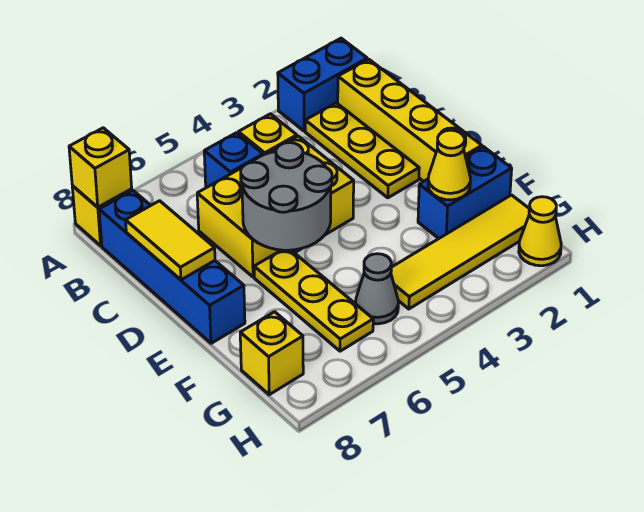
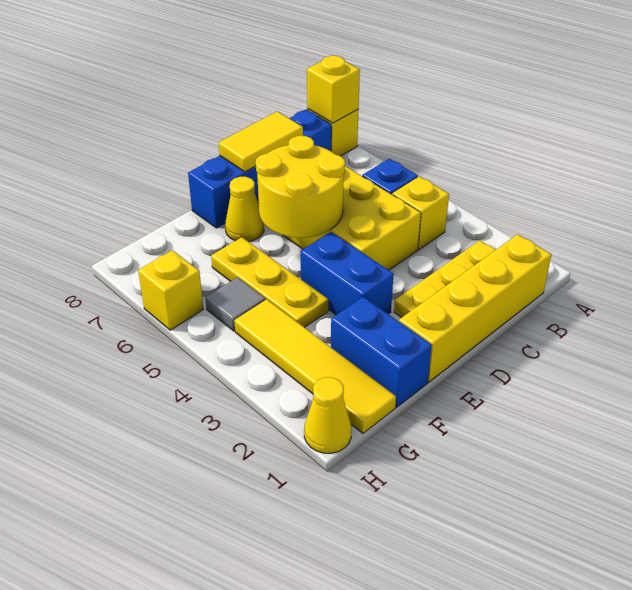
blue 1x2 brick [278,38,367,131] -> blue 1x2 brick moved to [301,232,394,315]
grey 2x2 round brick [241,143,332,250] -> yellow 2x2 round brick [256,136,345,238]
yellow 1x3 plate [254,250,373,351] -> yellow 1x3 plate turned to [211,237,328,328]
yellow 1x1 cone [428,130,470,200] -> yellow 1x1 cone moved to [225,177,264,242]
grey 1x1 cone [356,254,398,324] -> grey 1x1 tile [205,278,265,331]
yellow 1x1 brick [240,312,303,395] -> yellow 1x1 brick moved to [138,250,203,330]

